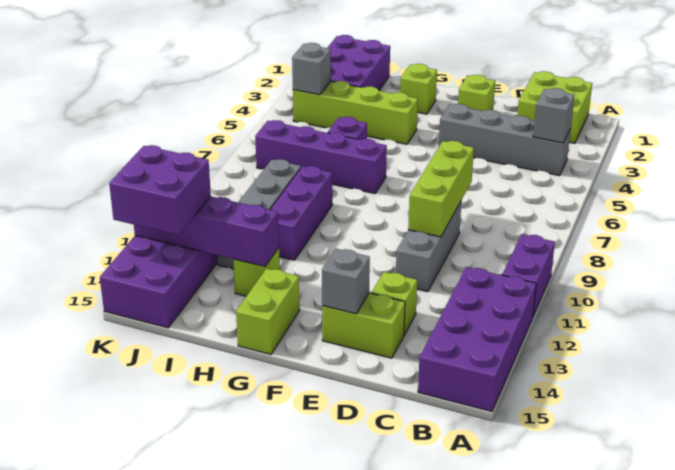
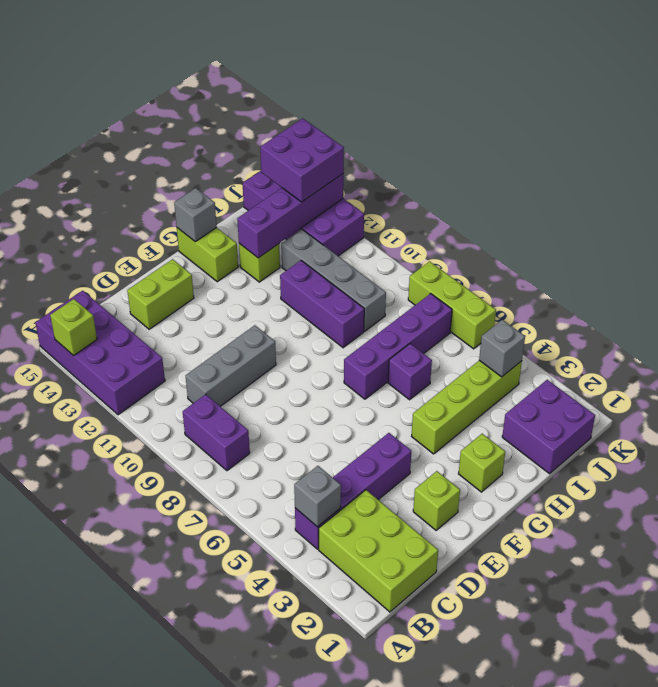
purple 1x2 brick [502,234,555,316] -> purple 1x2 brick moved to [183,394,250,471]
lime 2x2 brick [517,71,592,143] -> lime 2x3 brick [319,490,438,612]
grey 1x4 brick [439,104,571,176] -> purple 1x4 brick [295,433,411,549]
lime 1x3 brick [408,141,474,237] -> lime 1x3 brick moved to [408,261,496,349]
grey 1x3 brick [396,200,462,292] -> grey 1x3 brick turned to [186,325,276,406]
lime 1x1 brick [371,272,417,335] -> lime 1x1 brick moved to [50,299,97,356]
grey 1x1 brick [322,249,370,314] -> grey 1x1 brick moved to [174,188,217,242]
purple 2x3 brick [327,35,390,90] -> purple 2x2 brick [502,380,595,474]

